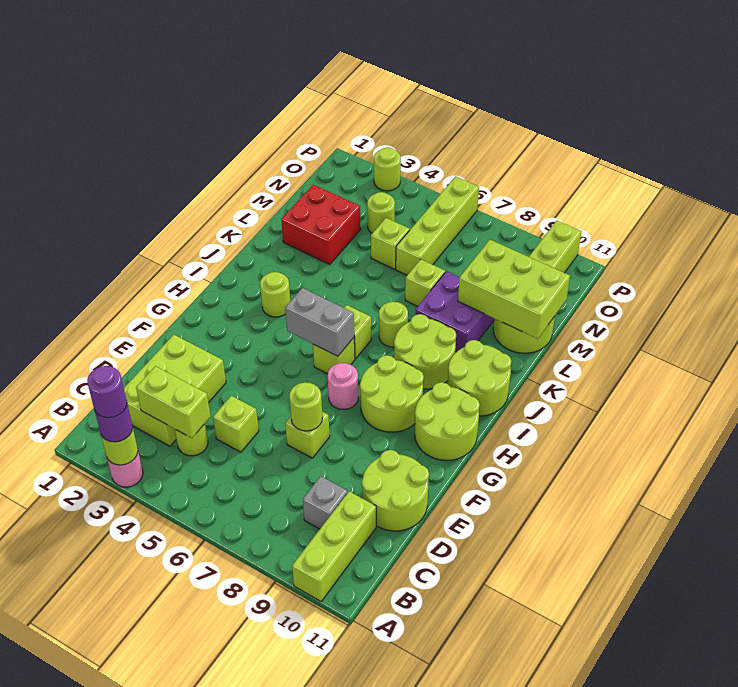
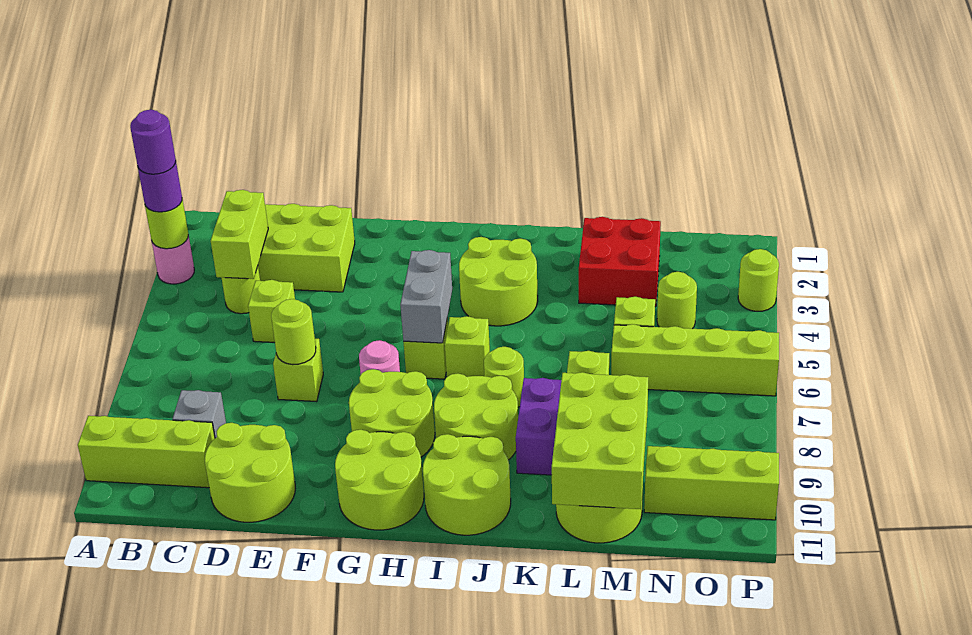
lime 1x1 round brick [260,272,290,317] -> lime 2x2 round brick [459,237,538,326]

